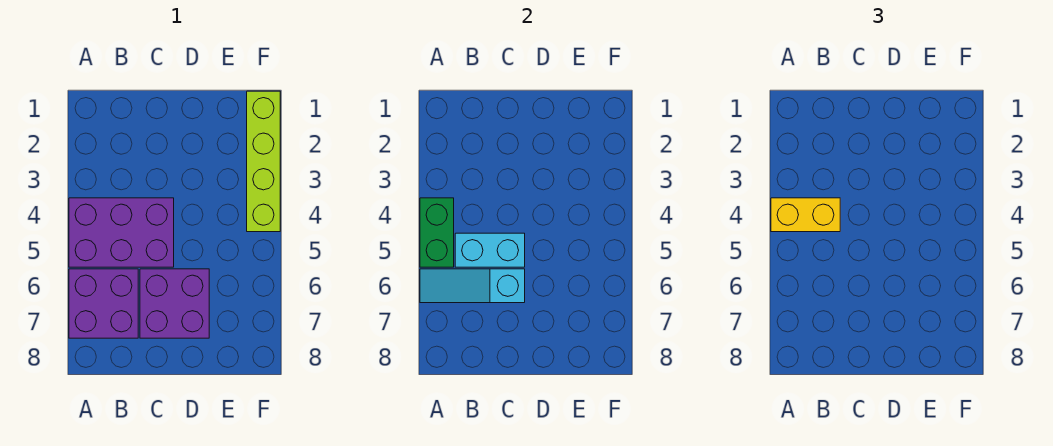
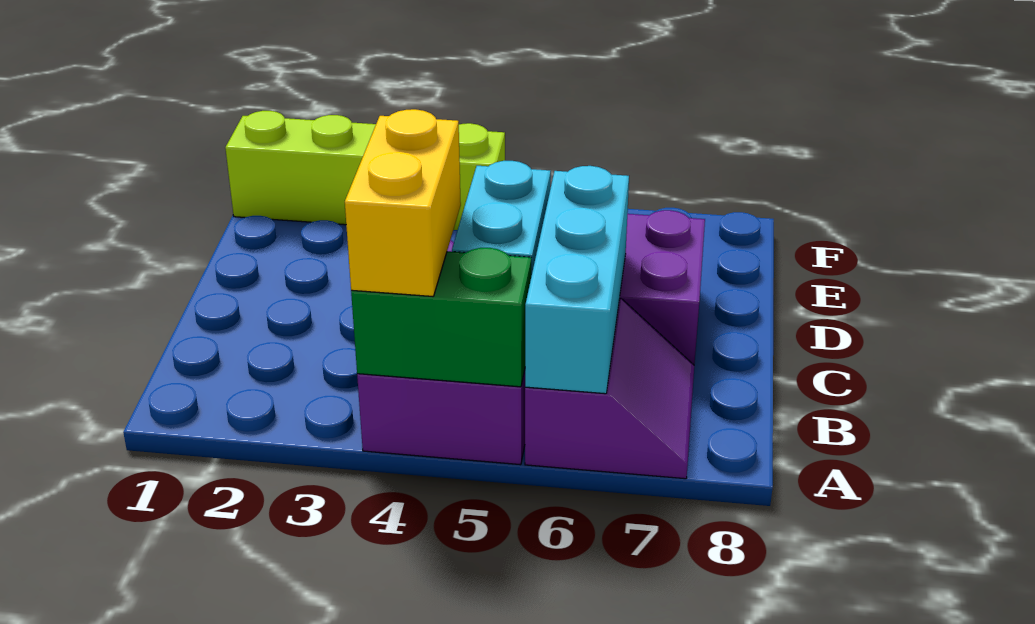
purple 2x2 brick [69,269,138,338] -> purple 2x2 slope [525,298,694,479]
cyan 1x3 slope [420,269,525,303] -> cyan 1x3 brick [525,166,629,394]

